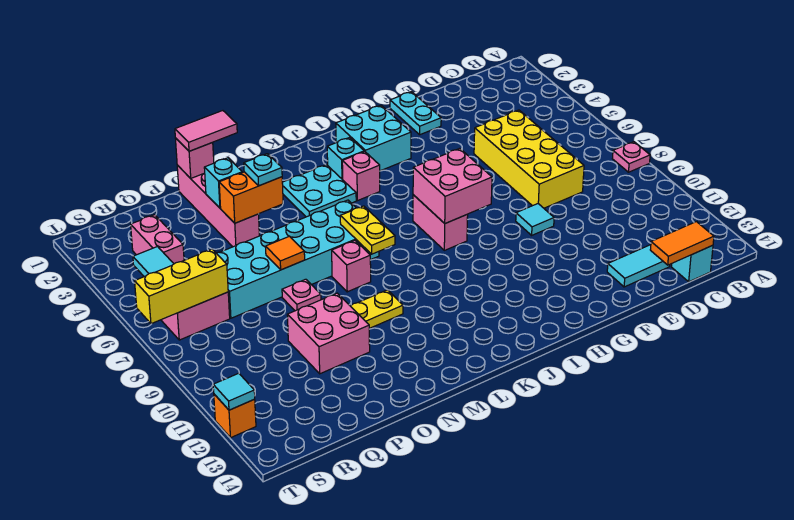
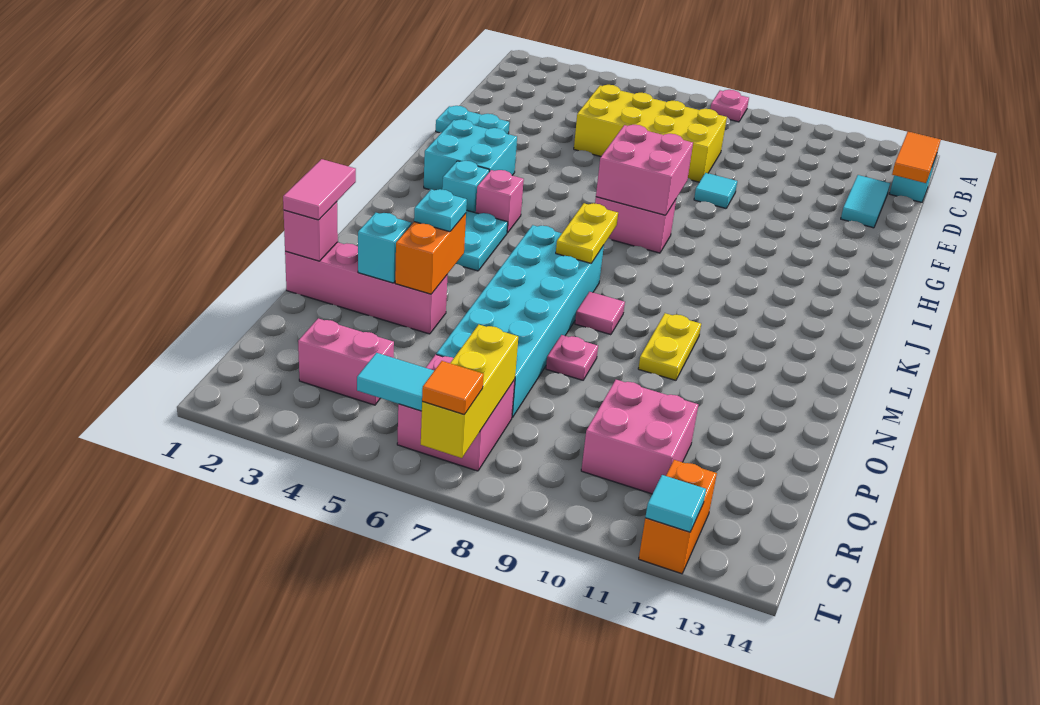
yellow 1x2 plate [340,206,395,254] -> yellow 1x2 plate turned to [556,203,618,263]
pink 1x1 brick [332,241,371,292] -> pink 1x1 tile [575,292,625,335]
orange 1x1 tile [266,236,305,270] -> orange 1x1 tile moved to [422,361,484,414]
pink 2x2 brick [287,293,370,374] -> pink 2x2 brick moved to [581,380,698,494]
orange 1x1 brick [214,394,256,438] -> orange 1x2 brick [639,460,717,574]

